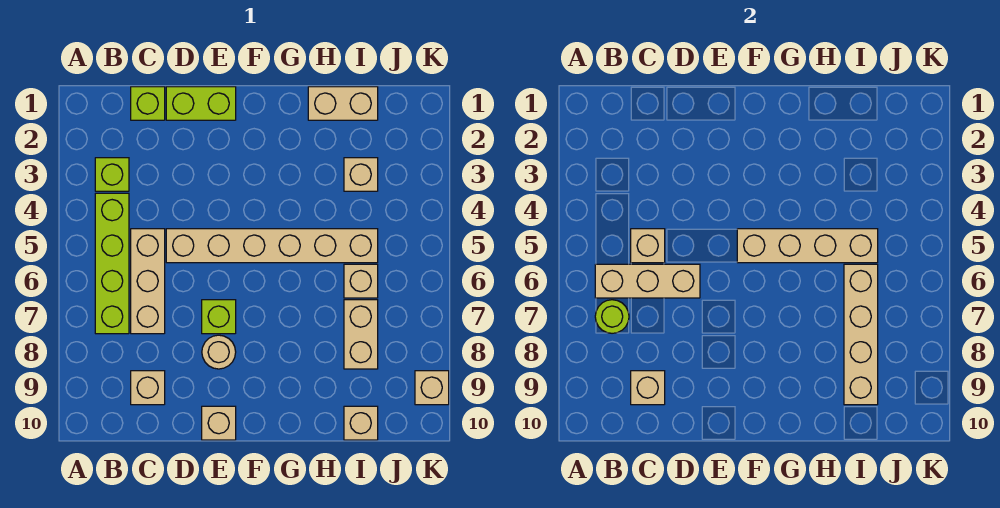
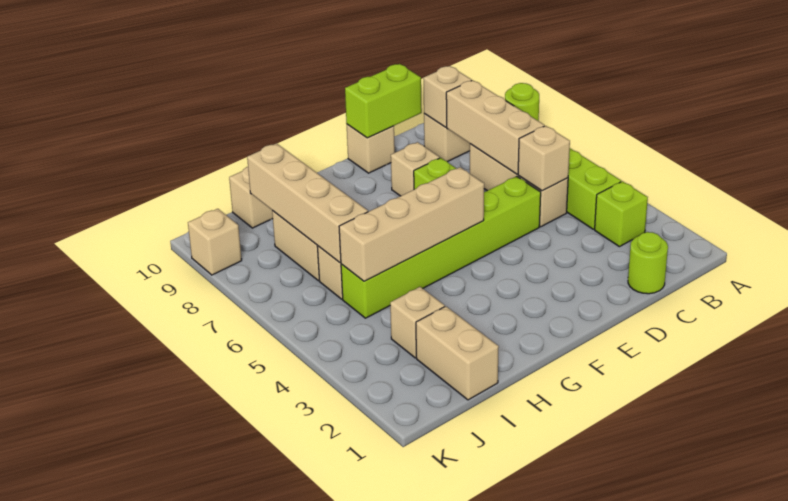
tan 1x3 brick [595,264,700,298] -> tan 1x3 brick turned to [446,80,544,174]
lime 1x1 brick [131,87,165,120] -> lime 1x1 round brick [628,232,668,294]
lime 1x2 brick [166,87,236,120] -> lime 1x2 brick moved to [345,64,422,138]
tan 1x6 brick [166,229,378,263] -> lime 1x6 brick [341,176,541,318]
tan 1x1 round brick [202,335,236,369] -> tan 1x1 brick [391,142,440,196]
tan 1x2 brick [308,87,378,120] -> tan 1x2 brick turned to [416,306,499,400]

